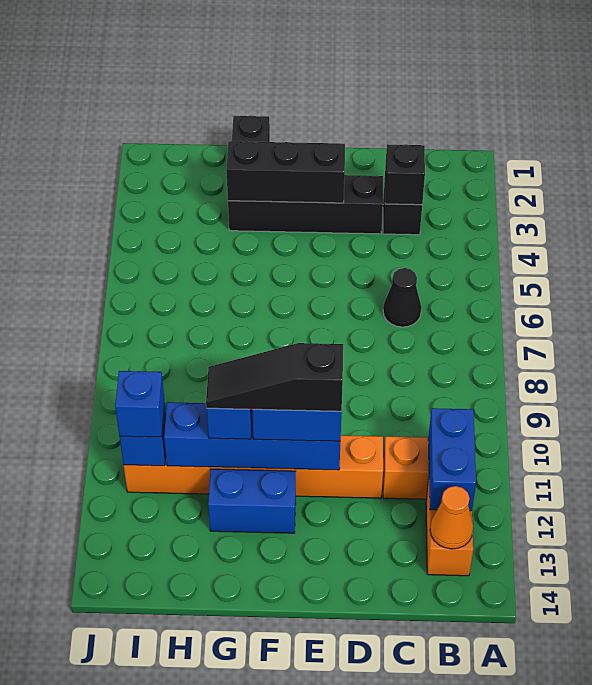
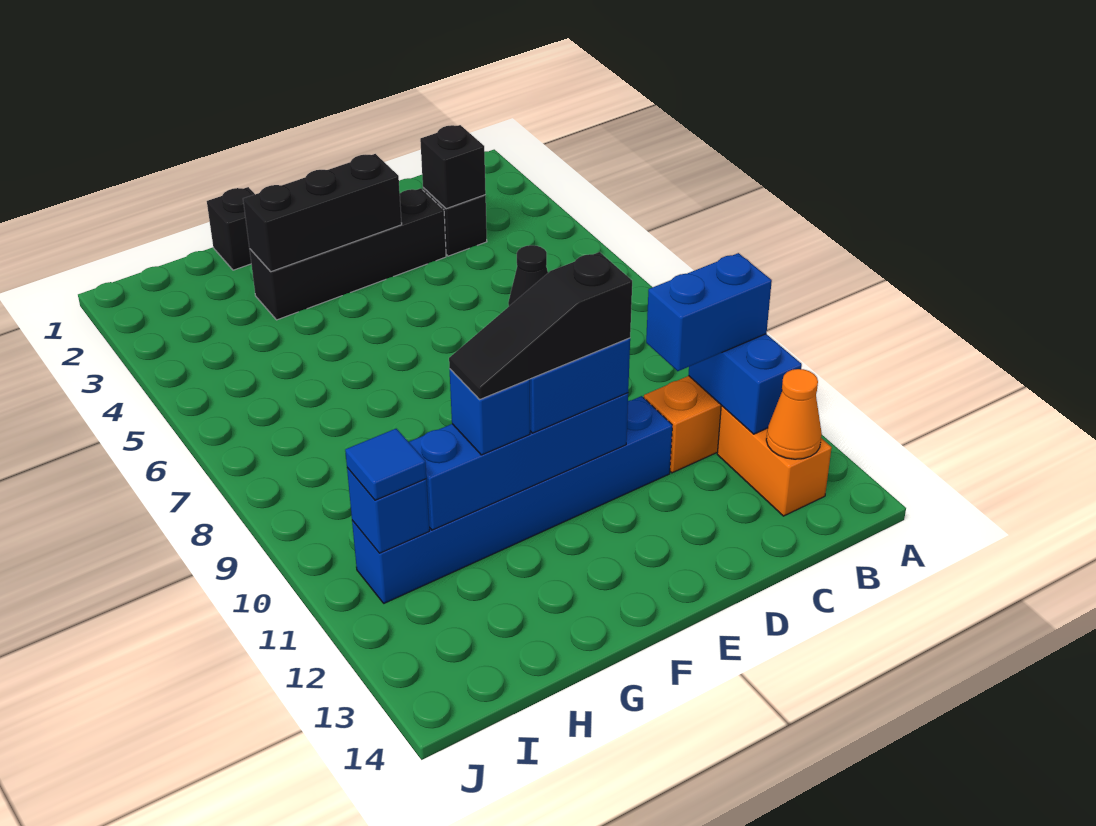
orange 1x6 brick [124,435,383,498] -> blue 1x6 brick [352,396,672,603]
blue 1x2 brick [208,469,296,533] -> blue 1x2 brick moved to [646,253,772,371]
blue 1x1 brick [115,371,165,437] -> blue 1x1 tile [345,429,426,500]

